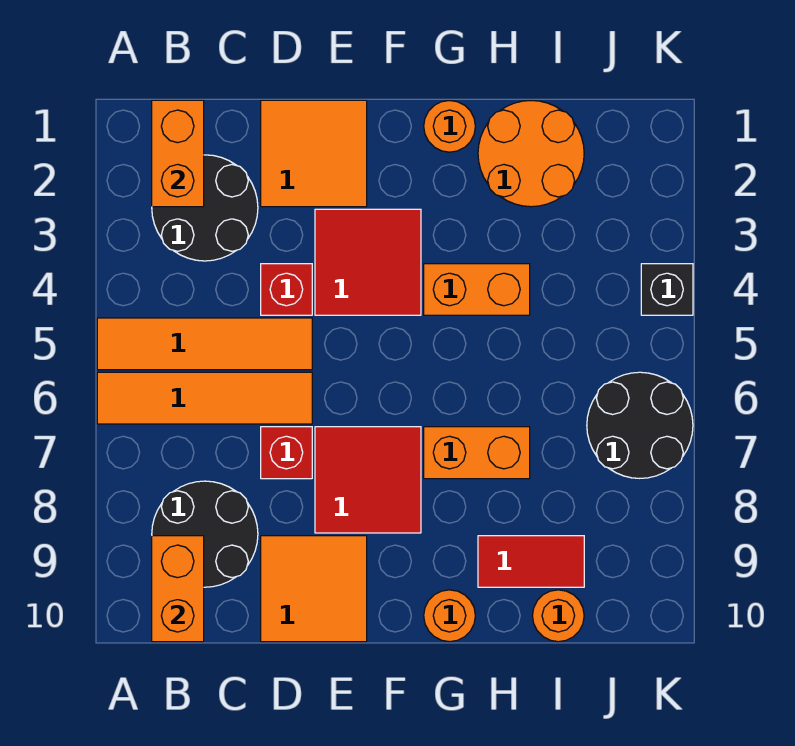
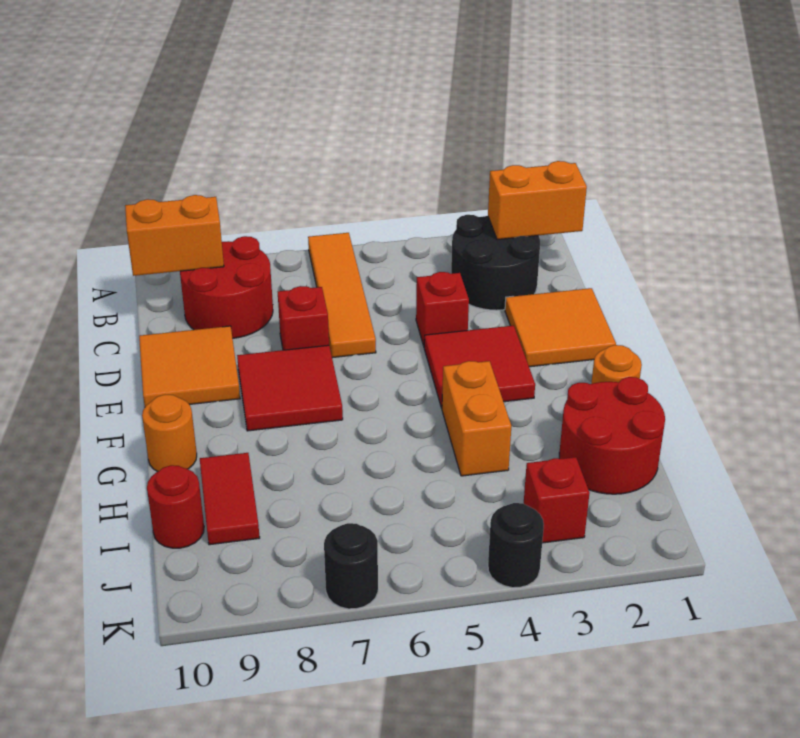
orange 1x4 tile [97,318,312,370] -> none
black 2x2 round brick [152,481,258,587] -> red 2x2 round brick [180,236,273,338]
orange 1x2 brick [424,427,530,479] -> none
orange 2x2 round brick [478,101,584,207] -> red 2x2 round brick [559,377,665,494]
orange 1x1 round brick [532,590,584,642] -> red 1x1 round brick [147,465,204,548]
none -> red 1x1 brick [524,457,590,543]
black 2x2 round brick [587,372,693,478] -> black 1x1 round brick [324,523,378,609]
black 1x1 brick [641,264,693,315] -> black 1x1 round brick [488,503,544,588]

